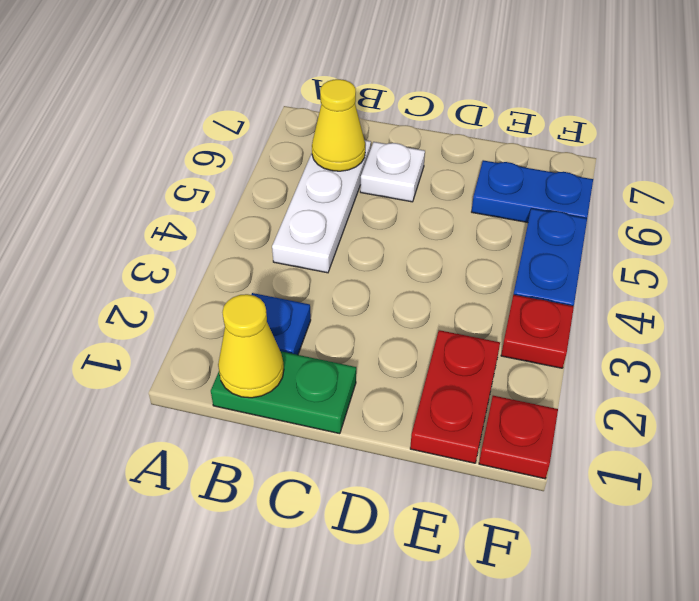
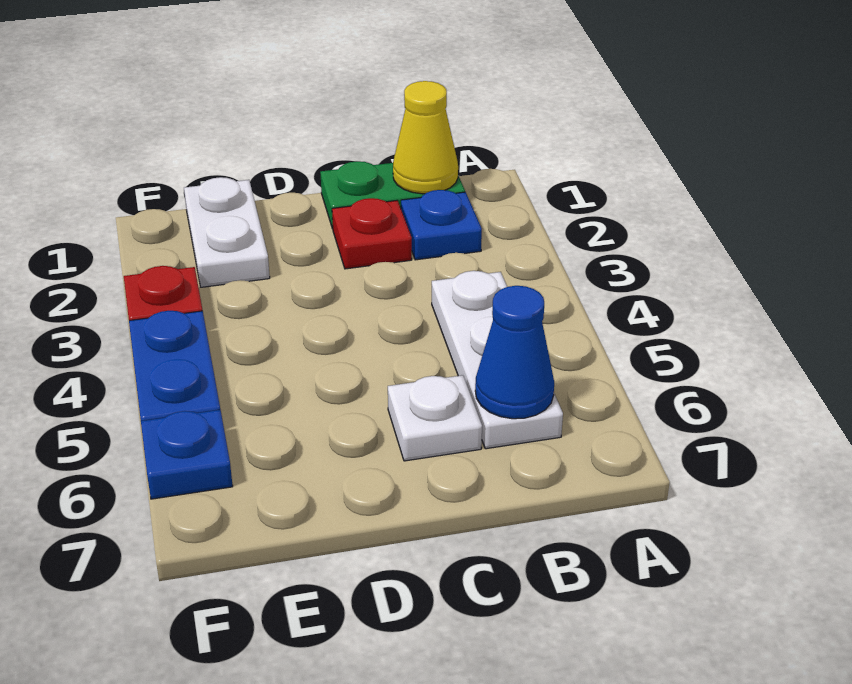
yellow 1x1 cone [312,79,365,171] -> blue 1x1 cone [475,286,554,419]
red 1x2 plate [410,330,500,463] -> white 1x2 plate [184,177,270,287]
blue 1x2 plate [472,160,593,223] -> blue 1x1 plate [141,410,233,499]
red 1x1 plate [479,396,558,479] -> red 1x1 plate moved to [332,198,412,269]

